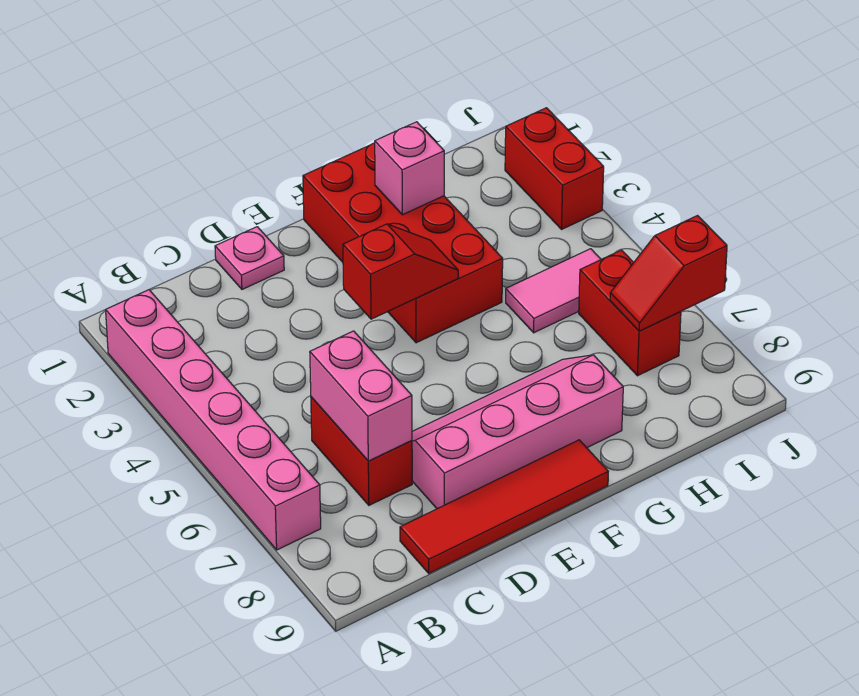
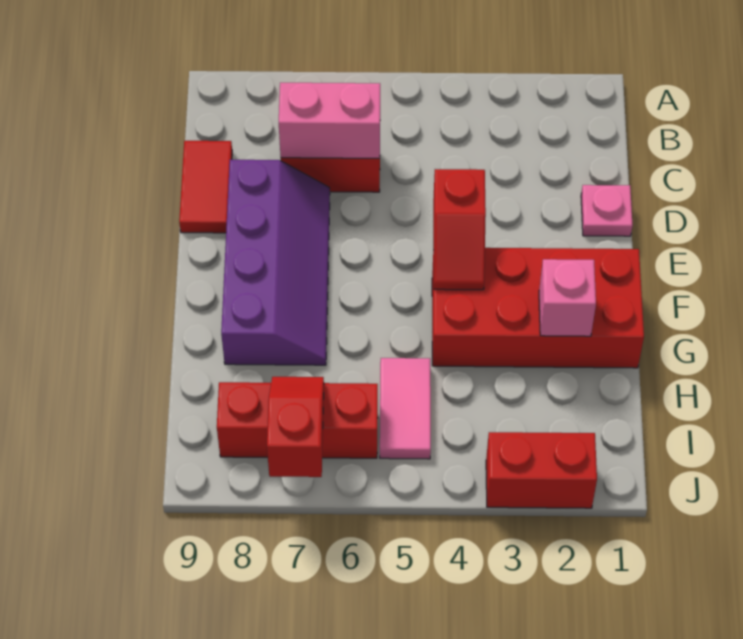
pink 1x6 brick [106,290,321,550] -> none
red 1x4 tile [400,440,608,573] -> red 1x2 tile [179,141,232,233]
pink 2x4 slope [412,355,623,509] -> purple 2x4 slope [221,160,330,365]
red 1x2 brick [579,250,681,376] -> red 1x3 brick [217,382,378,458]

